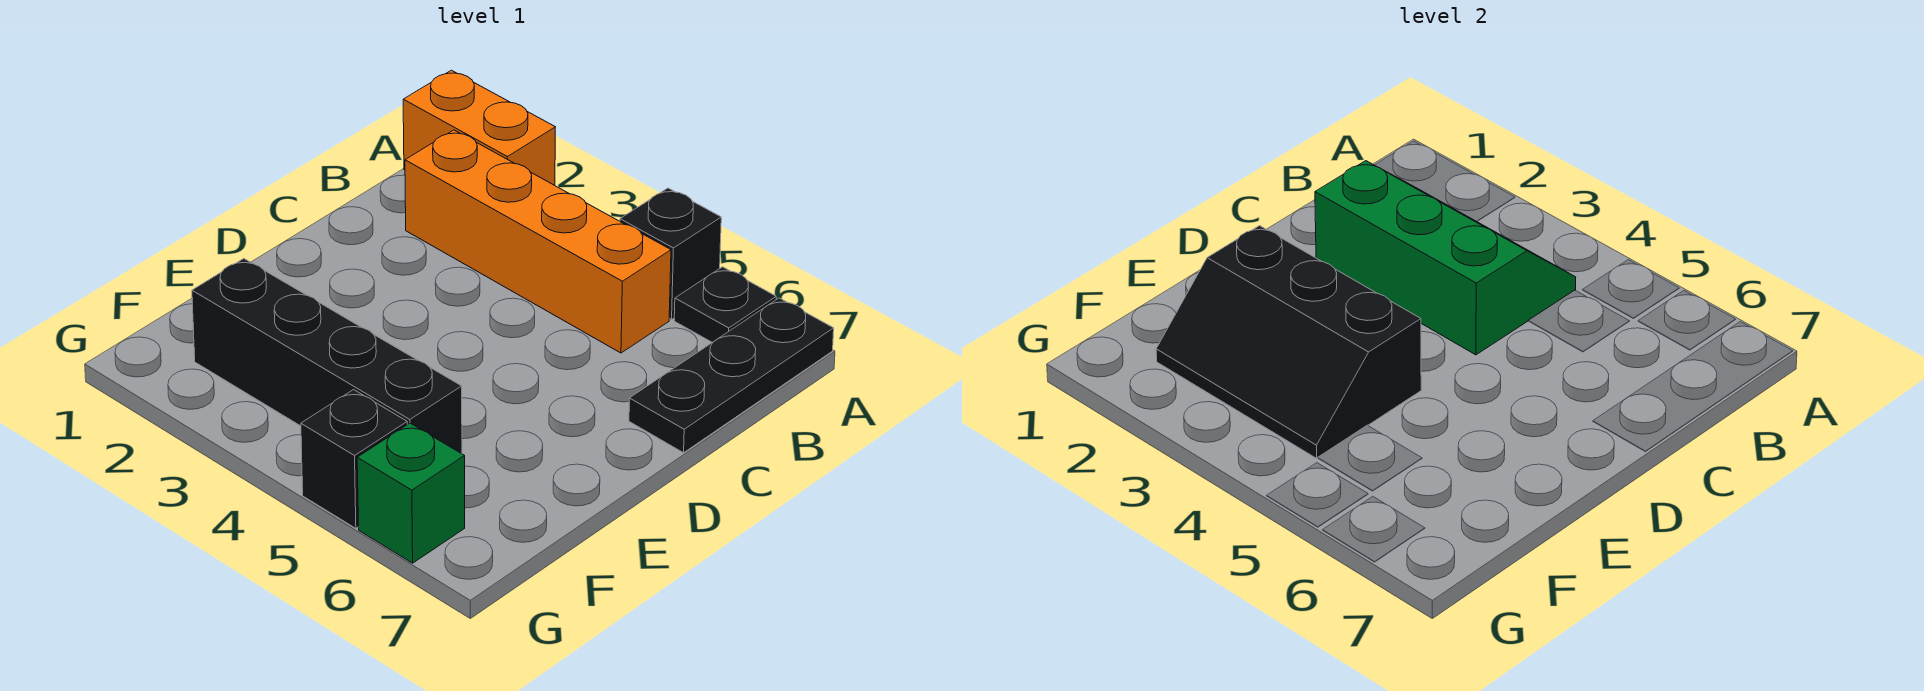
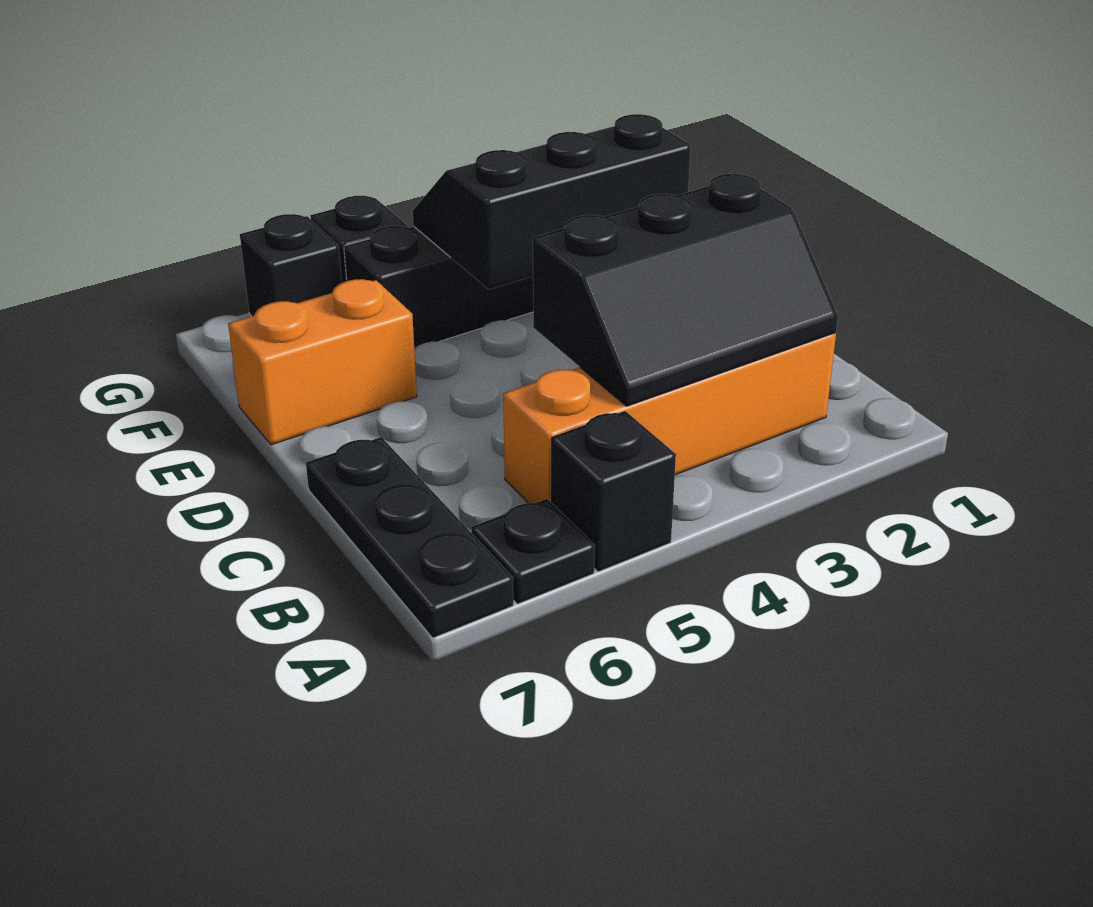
orange 1x2 brick [403,70,555,185] -> orange 1x2 brick moved to [228,279,417,445]
green 2x3 slope [1315,161,1576,355] -> black 2x3 slope [533,174,838,406]
green 1x1 brick [357,423,465,563] -> black 1x1 brick [240,214,342,316]

